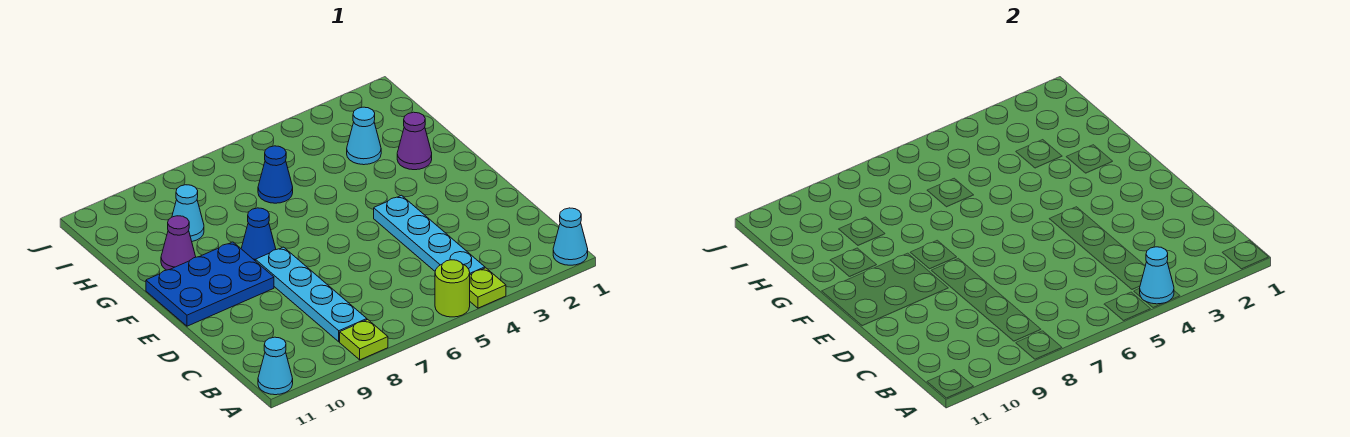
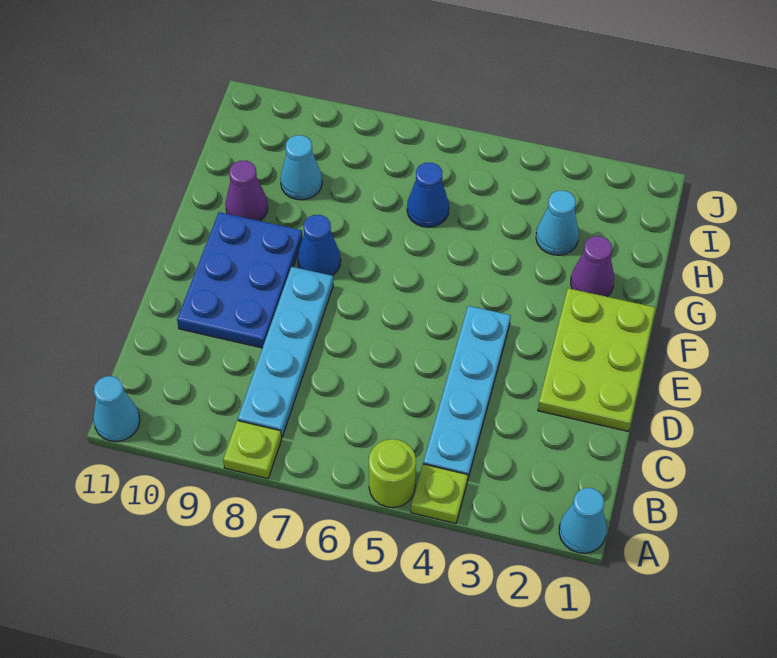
cyan 1x1 cone [1140,247,1174,304] -> none
none -> lime 2x3 plate [538,288,656,431]
blue 2x3 plate [146,242,274,326] -> blue 2x3 plate turned to [177,212,303,348]

